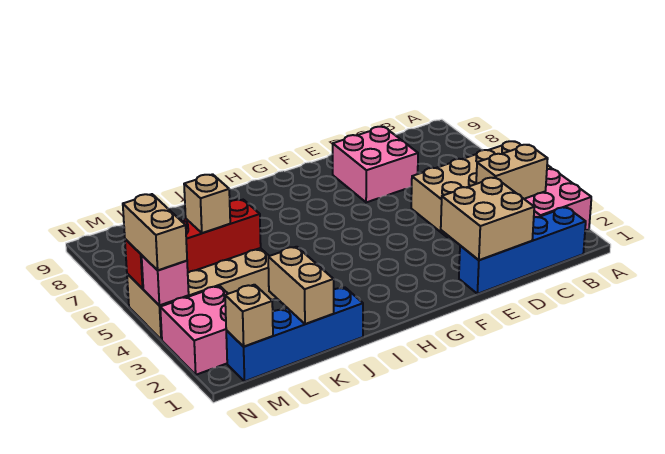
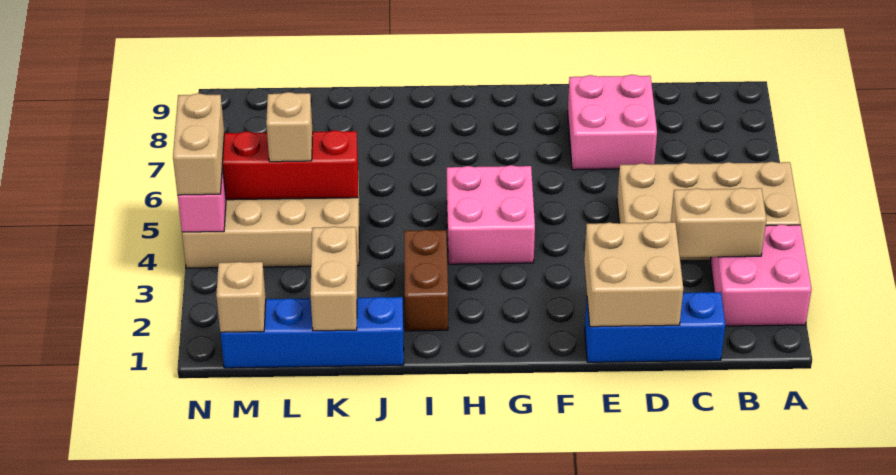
blue 1x4 brick [459,207,586,294] -> blue 1x3 brick [585,292,725,362]
none -> brown 1x2 brick [404,230,448,331]
pink 2x2 brick [160,286,228,375] -> pink 2x2 brick moved to [447,165,535,264]

